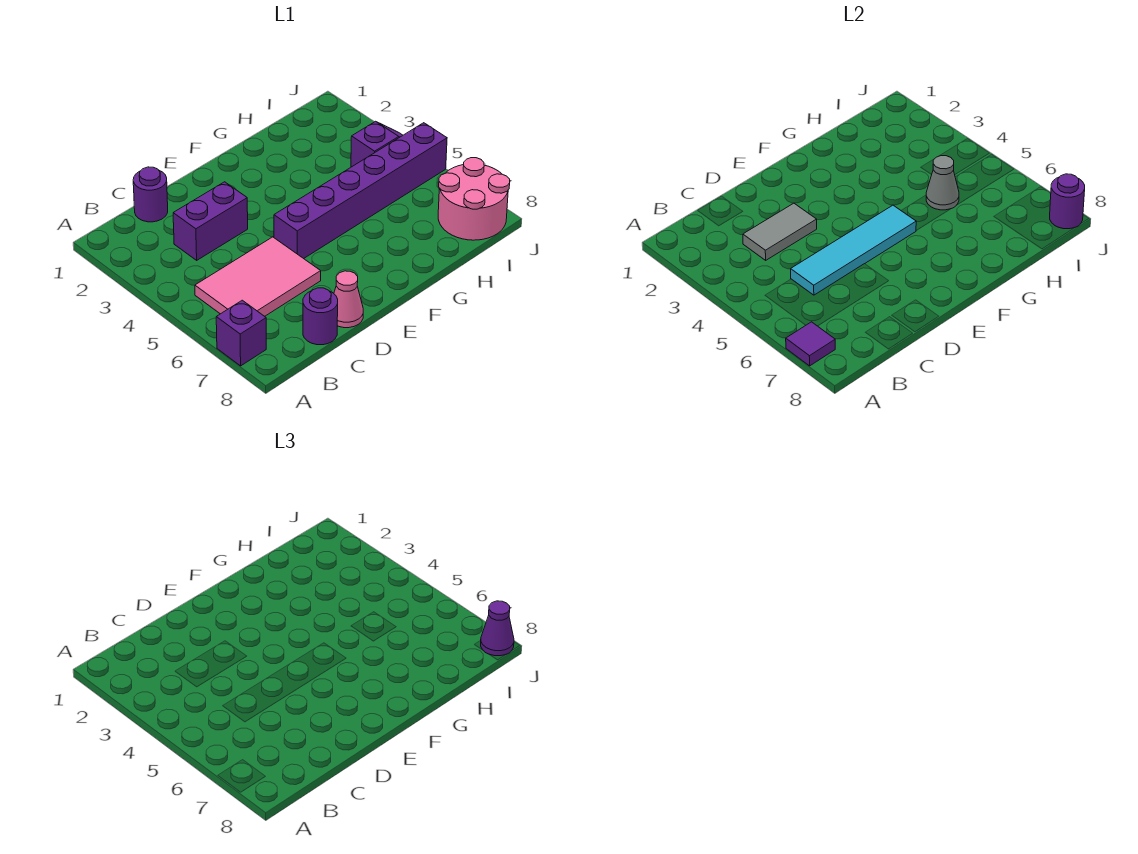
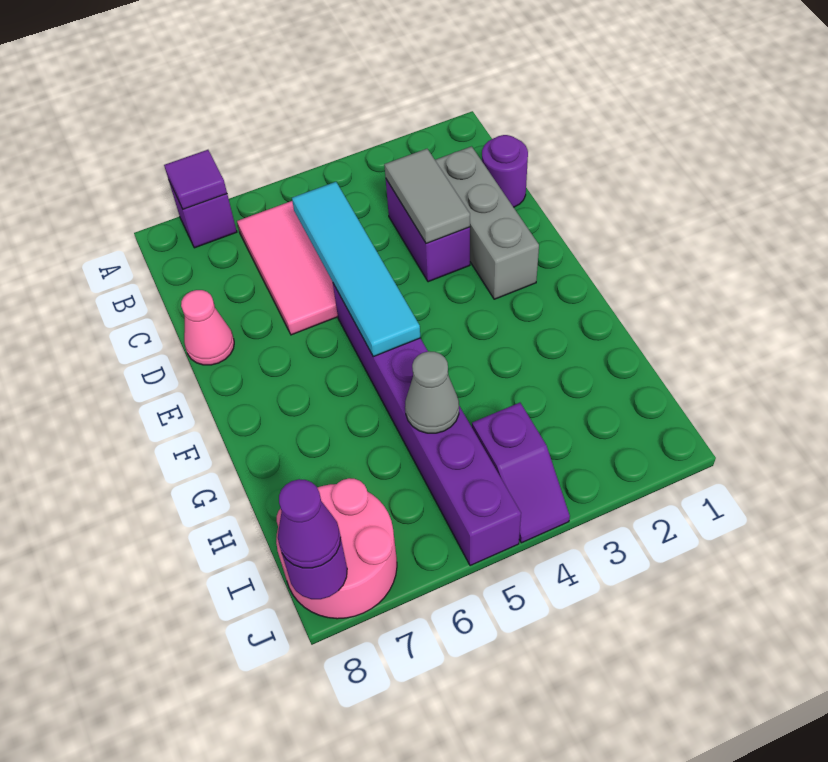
none -> grey 1x3 brick [435,146,539,299]
purple 1x1 round brick [303,288,338,345] -> none

